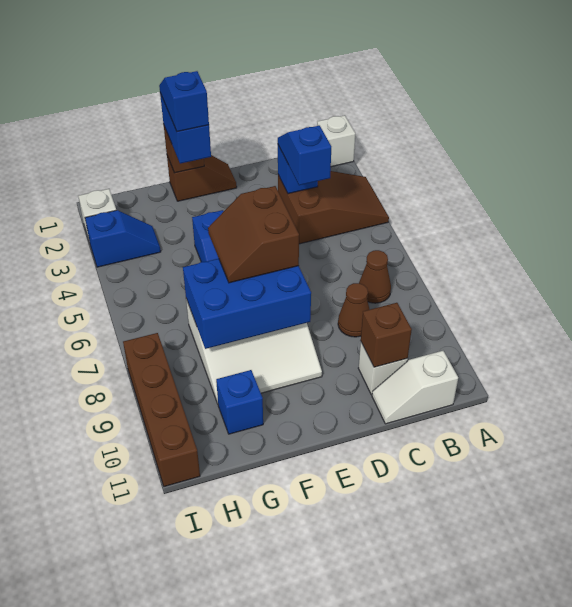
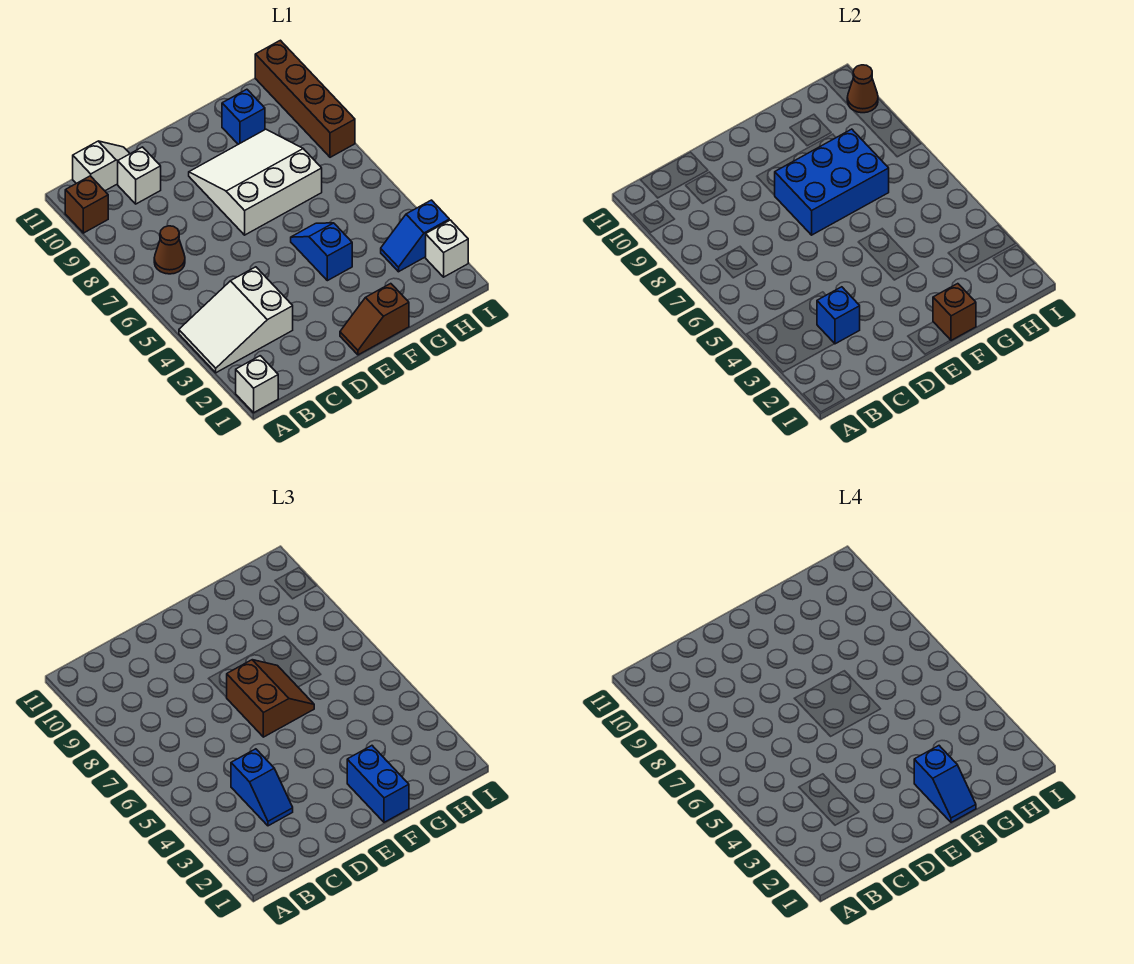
brown 2x3 slope [278,171,389,244] -> white 2x3 slope [179,267,293,373]
brown 1x1 cone [338,283,370,337] -> brown 1x1 cone moved to [847,65,878,113]
brown 1x1 brick [361,303,412,367] -> brown 1x1 brick moved to [65,176,108,233]

